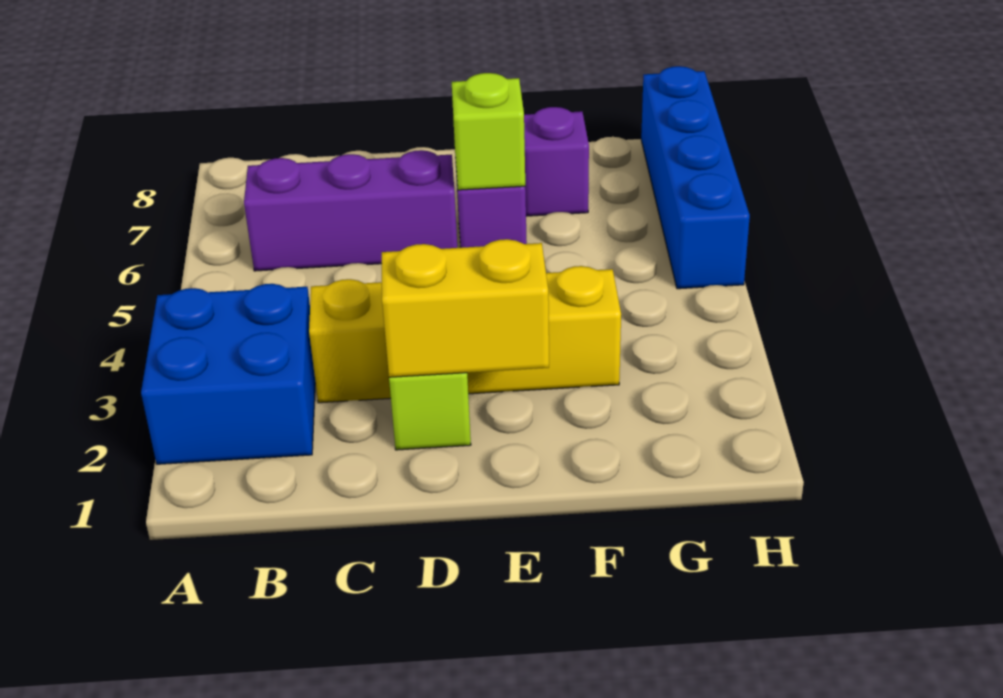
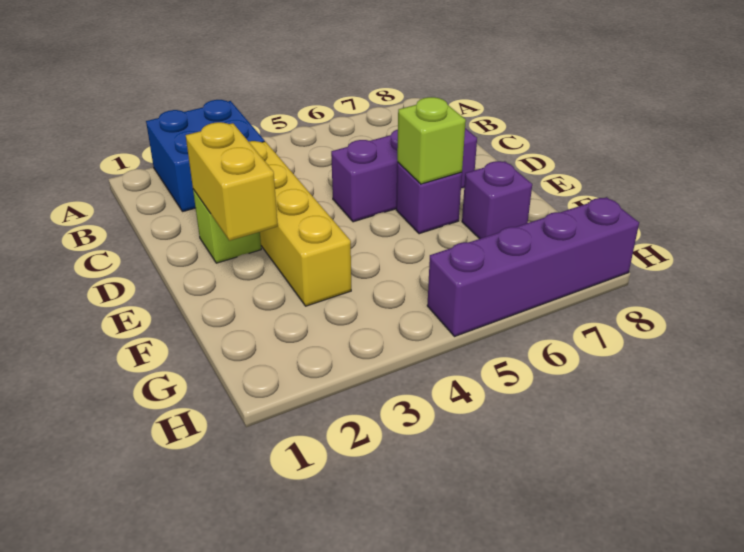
purple 1x3 brick [244,150,457,271] -> purple 1x3 brick turned to [331,128,477,222]
blue 1x4 brick [641,66,750,289] -> purple 1x4 brick [427,197,639,337]

